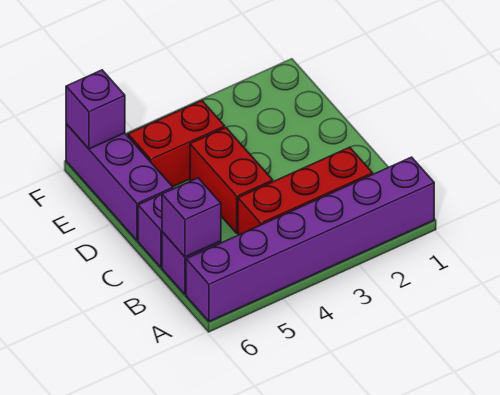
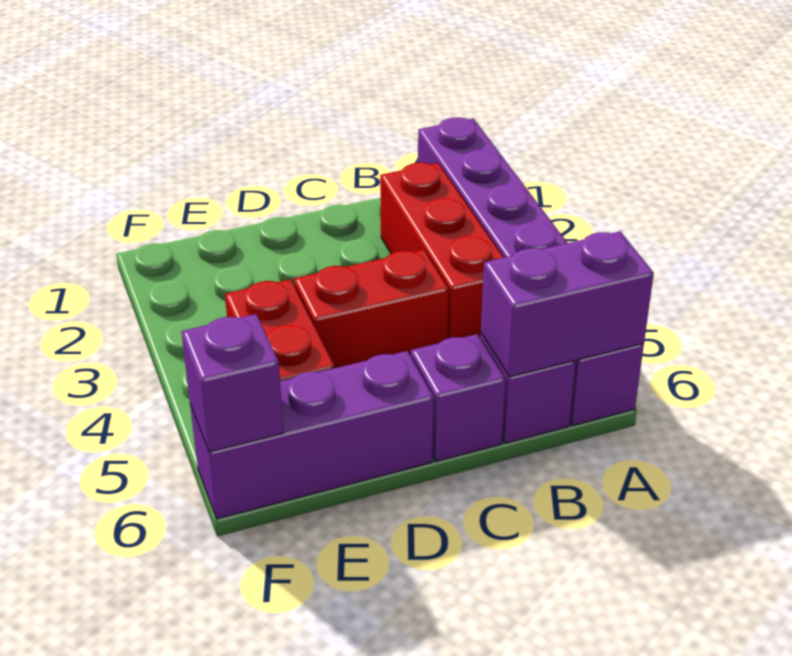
purple 1x1 brick [162,178,221,257] -> purple 1x2 brick [481,231,654,377]

